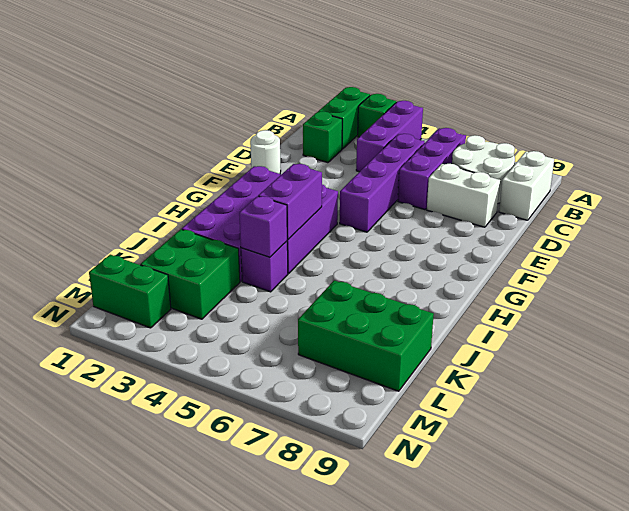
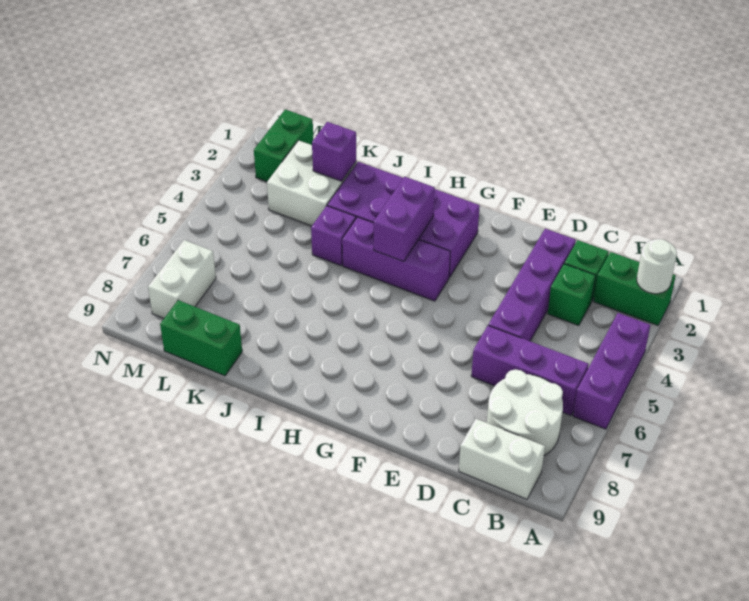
green 1x1 brick [358,94,396,137] -> green 1x1 brick moved to [548,264,596,326]
purple 1x3 brick [356,101,423,172] -> purple 1x3 brick turned to [573,313,650,429]
purple 1x4 brick [340,134,425,232] -> purple 1x4 brick turned to [488,229,576,341]
white 1x2 brick [427,164,500,227] -> white 1x2 brick moved to [148,240,216,318]
white 1x1 round brick [250,130,281,174] -> white 1x1 round brick moved to [637,239,677,294]
purple 1x2 brick [258,164,322,239] -> purple 1x2 brick turned to [374,177,435,262]
purple 1x1 brick [239,196,288,257] -> purple 1x1 brick moved to [312,122,356,181]
green 2x2 brick [141,229,240,319] -> white 2x2 brick [267,140,356,226]
green 2x3 brick [298,280,434,391] -> green 1x2 brick [160,300,242,376]

